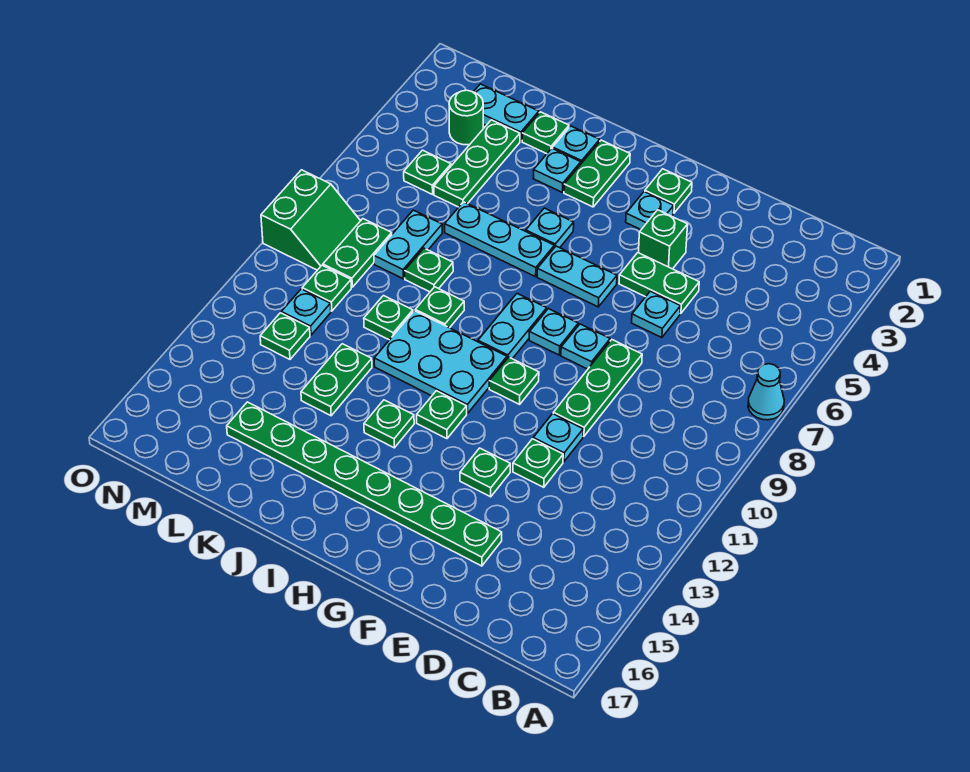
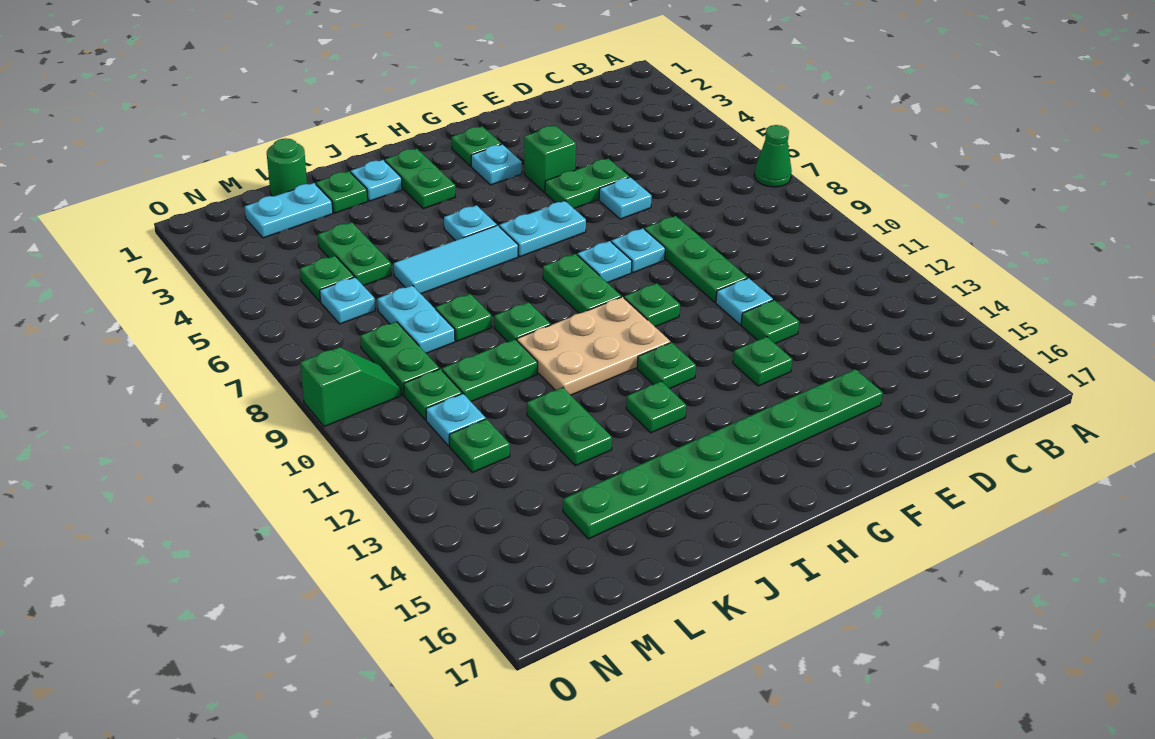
cyan 1x1 cone [748,364,784,420] -> green 1x1 cone [754,125,792,187]
cyan 1x2 plate [478,294,547,359] -> green 1x2 plate [543,254,621,313]
cyan 2x3 plate [374,311,507,414] -> tan 2x3 plate [517,297,670,395]
cyan 1x3 plate [445,202,554,277] -> cyan 1x3 tile [394,225,518,294]
cyan 1x1 plate [533,148,581,192] -> cyan 1x1 plate moved to [320,277,375,324]
green 1x1 plate [364,296,413,340] -> green 1x2 plate [442,339,538,402]
green 1x3 plate [434,120,520,207] -> green 1x2 plate [318,222,391,286]
green 1x1 round brick [449,90,483,145] -> green 1x1 round brick moved to [267,138,307,196]
green 2x2 slope [261,170,360,270] -> green 1x2 slope [300,347,401,427]

